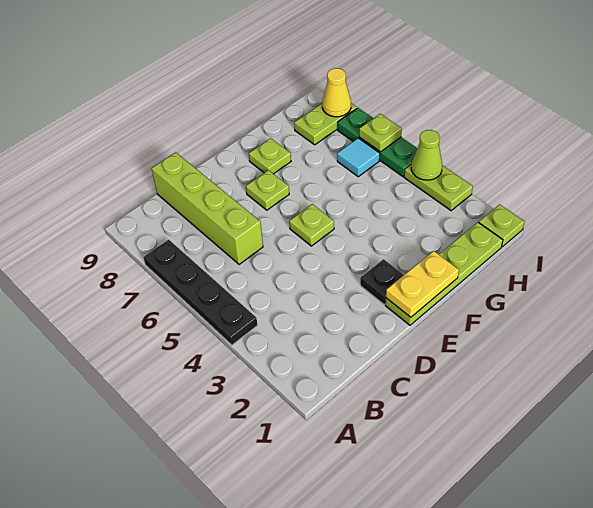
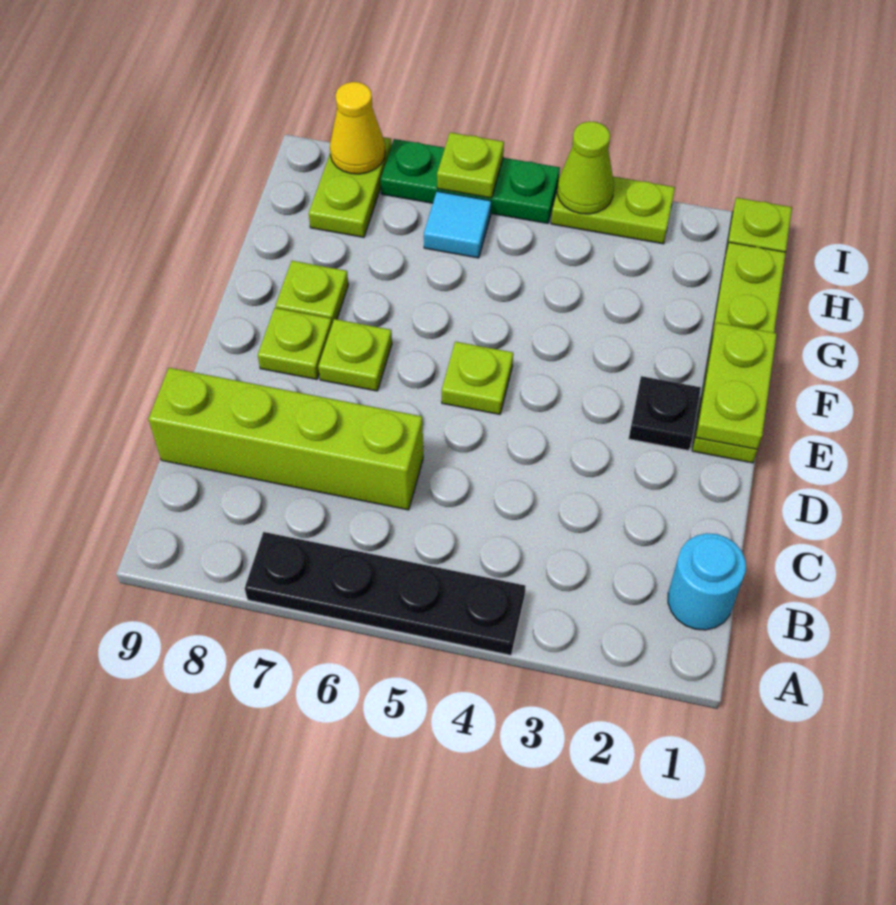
none -> cyan 1x1 round brick [668,533,746,630]
yellow 1x2 plate [386,251,459,317] -> lime 1x2 plate [696,323,777,449]
none -> lime 1x1 plate [258,308,332,379]

